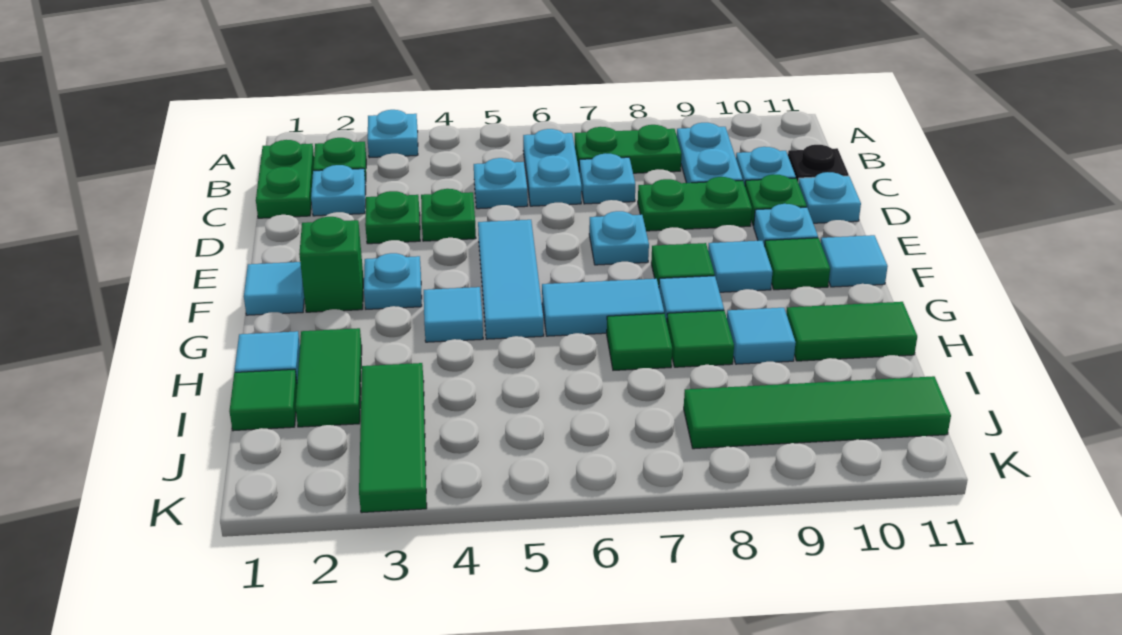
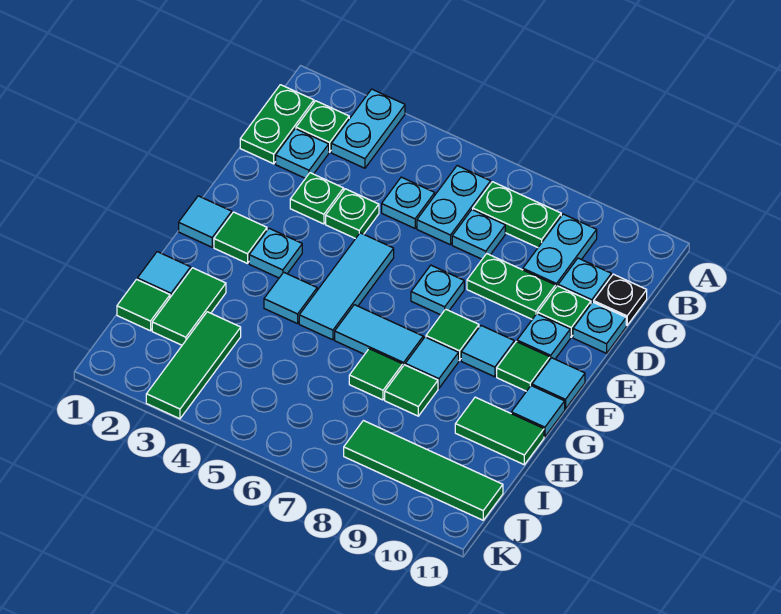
cyan 1x1 plate [368,110,418,158] -> cyan 1x2 plate [331,89,405,168]
green 1x1 brick [299,217,363,312] -> green 1x1 tile [214,212,267,263]
cyan 1x1 tile [727,308,796,364] -> cyan 1x1 tile moved to [511,386,565,437]

